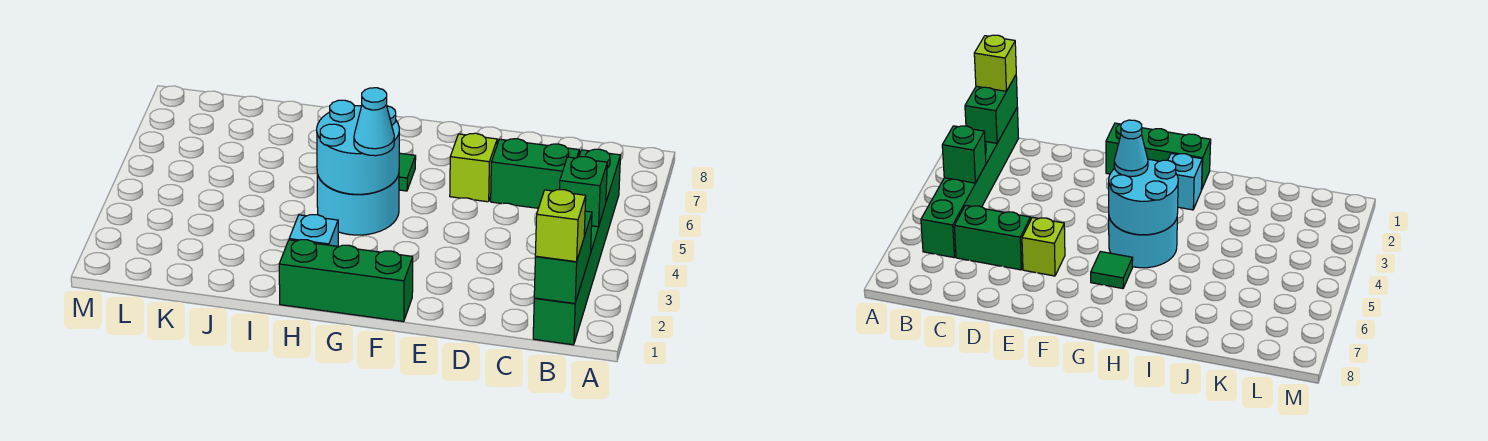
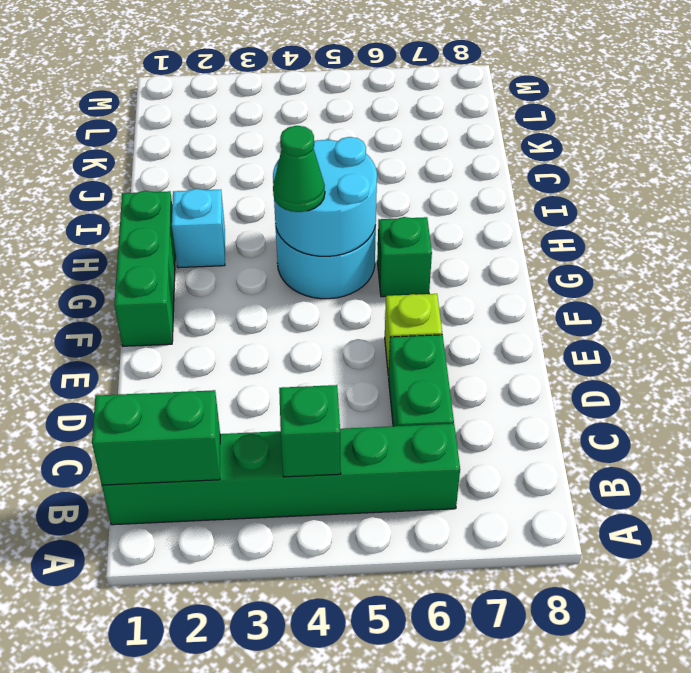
lime 1x1 brick [535,190,586,262] -> none
cyan 1x1 cone [354,88,394,156] -> green 1x1 cone [273,126,325,212]
green 1x1 tile [399,153,416,191] -> green 1x1 brick [377,217,432,297]

